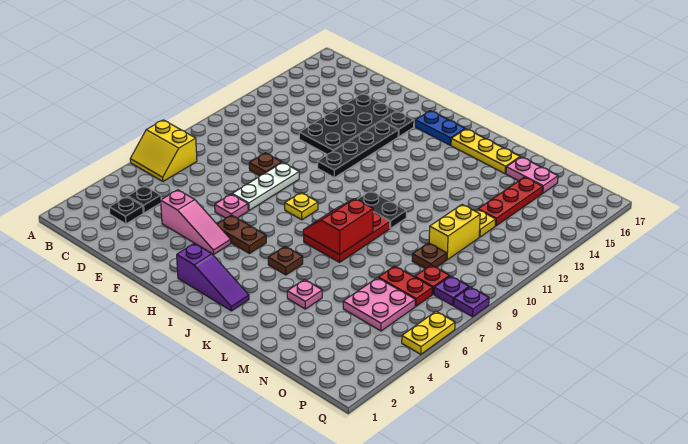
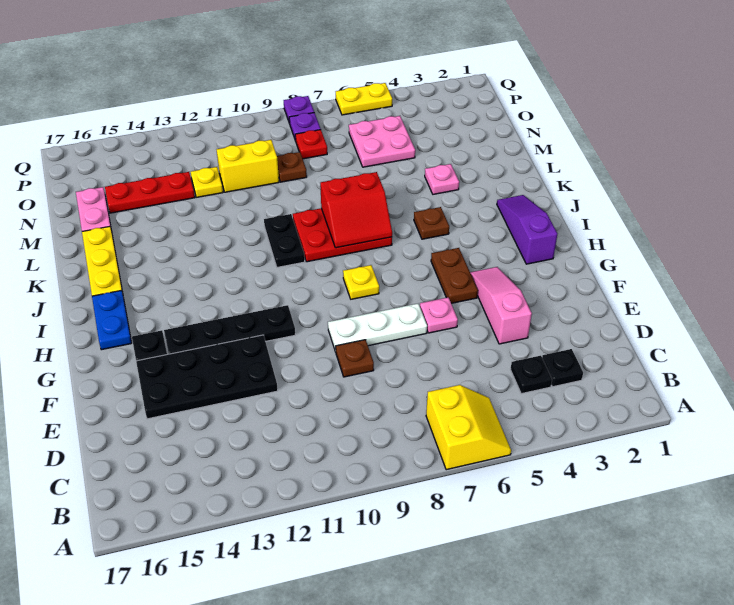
red 1x2 plate [378,266,432,306] -> none

